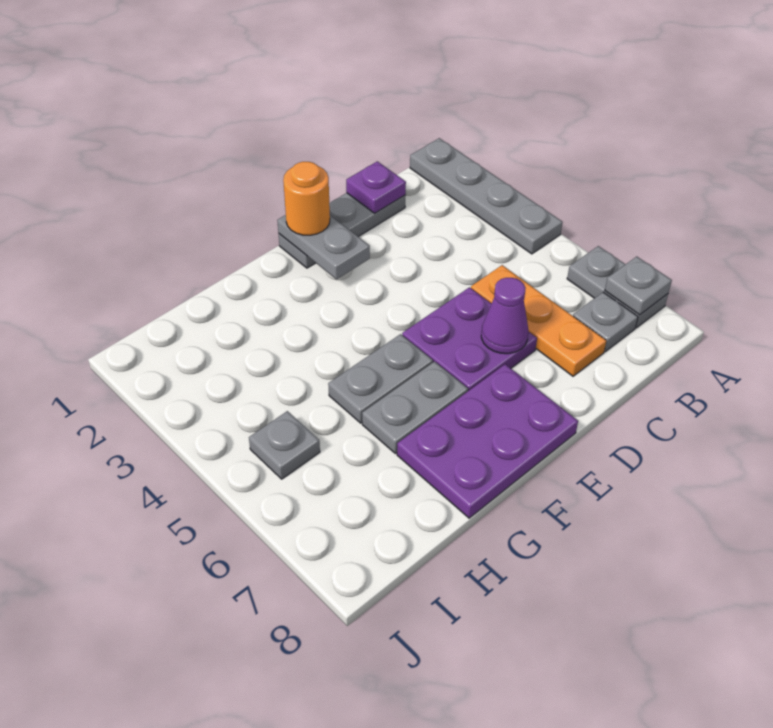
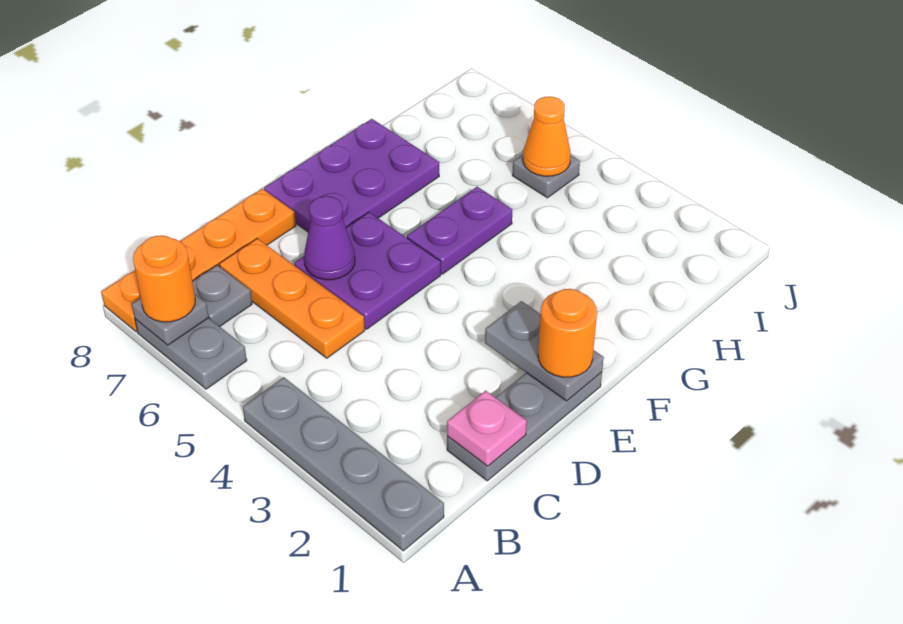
none -> orange 1x1 round brick [133,235,195,322]
none -> orange 1x4 plate [101,189,296,332]
purple 1x1 plate [346,161,406,213] -> pink 1x1 plate [447,391,527,466]
grey 1x2 plate [328,334,433,423] -> purple 1x2 plate [407,187,512,274]
grey 1x2 plate [362,362,468,453] -> none
none -> orange 1x1 cone [523,96,571,176]

